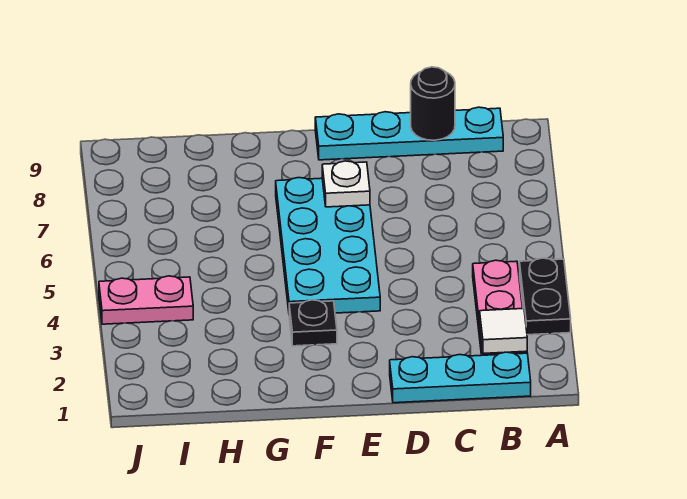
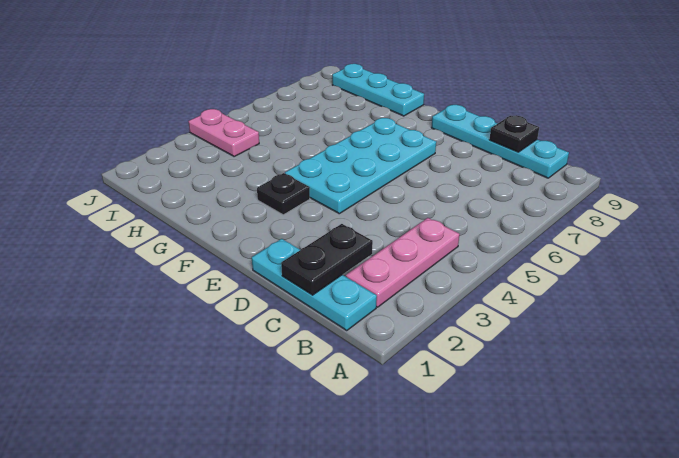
black 1x2 plate [520,258,571,335] -> black 1x2 plate moved to [281,224,373,295]
white 1x1 tile [480,309,527,353] -> none
black 1x1 round brick [411,67,455,140] -> black 1x1 plate [489,115,539,152]
white 1x1 plate [322,161,370,207] -> none
none -> cyan 1x3 plate [332,64,424,116]

